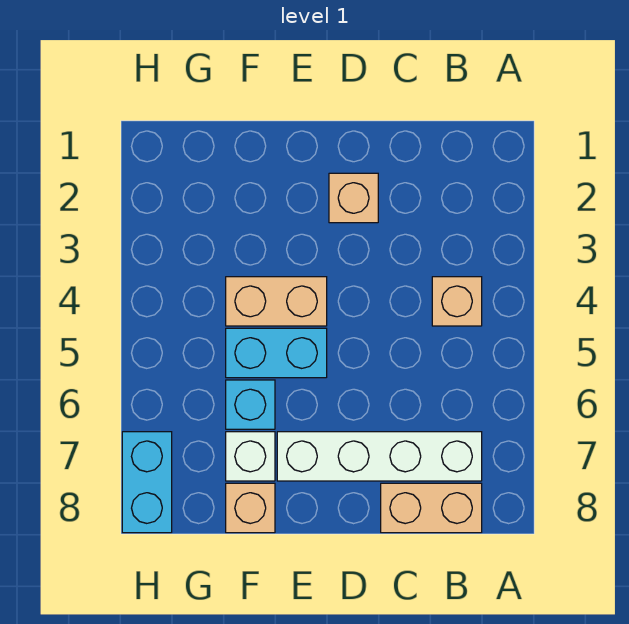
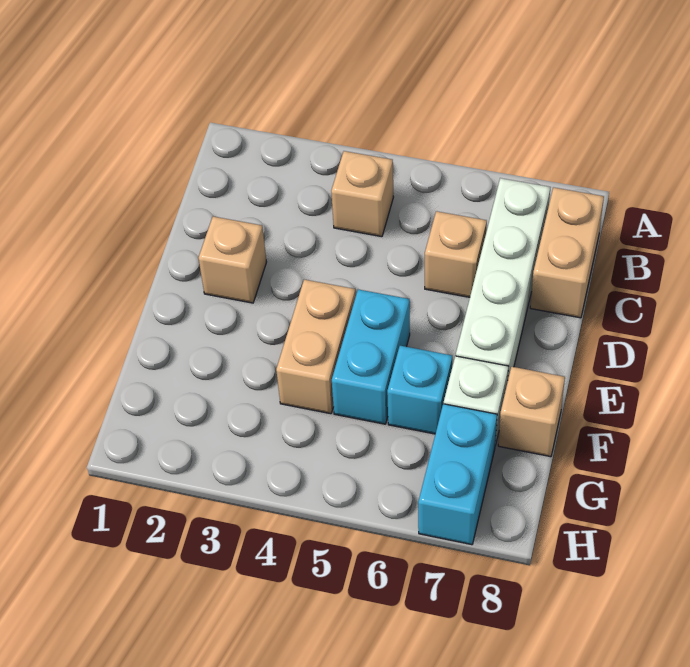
none -> tan 1x1 brick [425,211,487,297]
cyan 1x2 brick [122,432,172,533] -> cyan 1x2 brick turned to [418,404,497,545]

